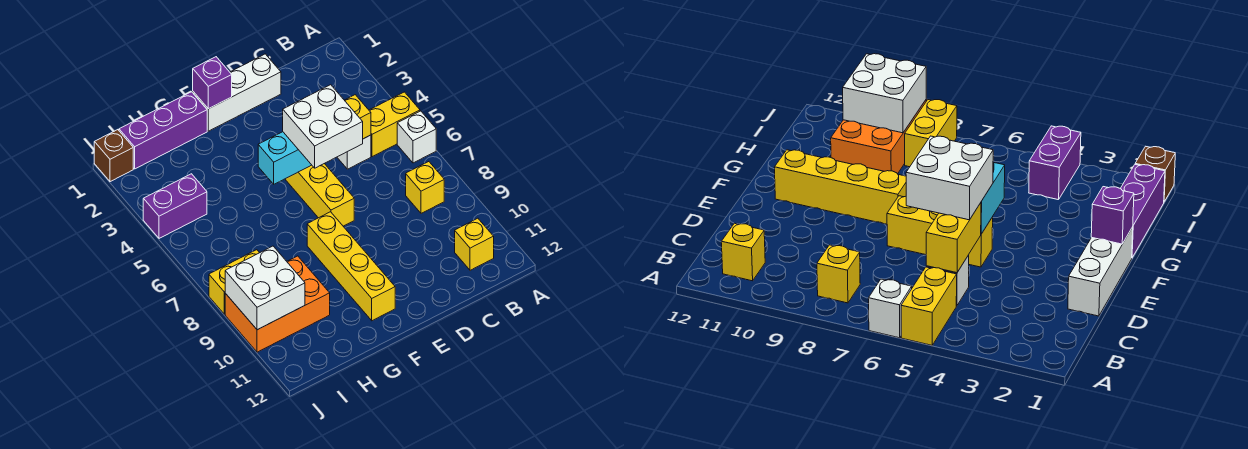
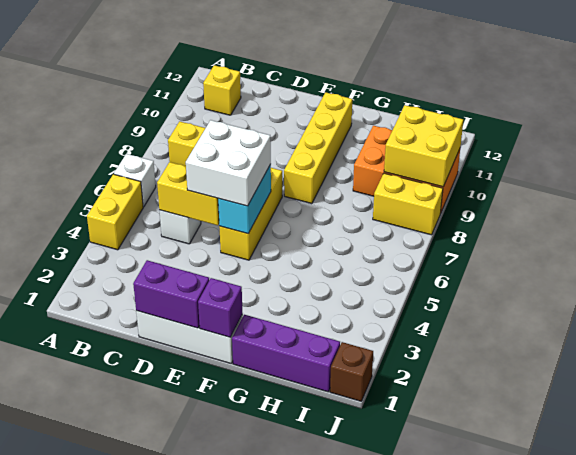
yellow 1x2 brick [369,92,420,157] -> yellow 1x2 brick turned to [87,174,143,250]
cyan 1x2 brick [258,132,311,184] -> cyan 1x2 brick turned to [218,165,271,234]
purple 1x2 brick [143,174,207,238] -> purple 1x2 brick moved to [133,260,209,328]
white 2x2 brick [225,246,305,330] -> yellow 2x2 brick [384,105,463,187]

